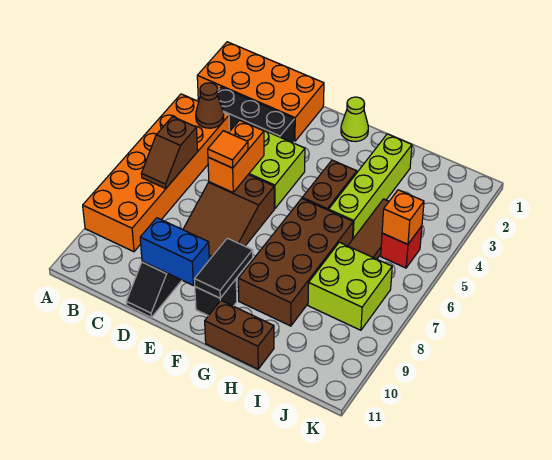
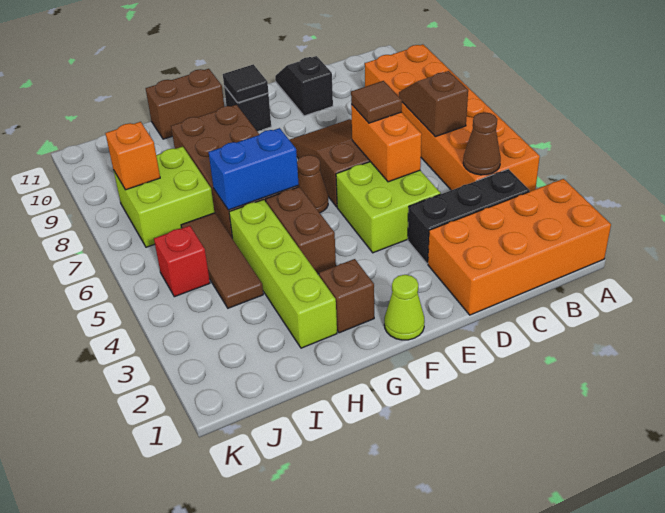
orange 1x1 tile [208,131,248,168] -> brown 1x1 tile [351,81,402,123]
blue 1x2 brick [140,218,209,286] -> blue 1x2 brick moved to [209,128,299,210]
none -> brown 1x1 cone [297,155,328,213]
black 1x2 tile [194,238,253,298] -> black 1x1 tile [223,64,268,103]
none -> brown 1x1 brick [319,259,374,333]
orange 1x1 brick [382,190,424,244] -> orange 1x1 brick moved to [106,122,160,190]

